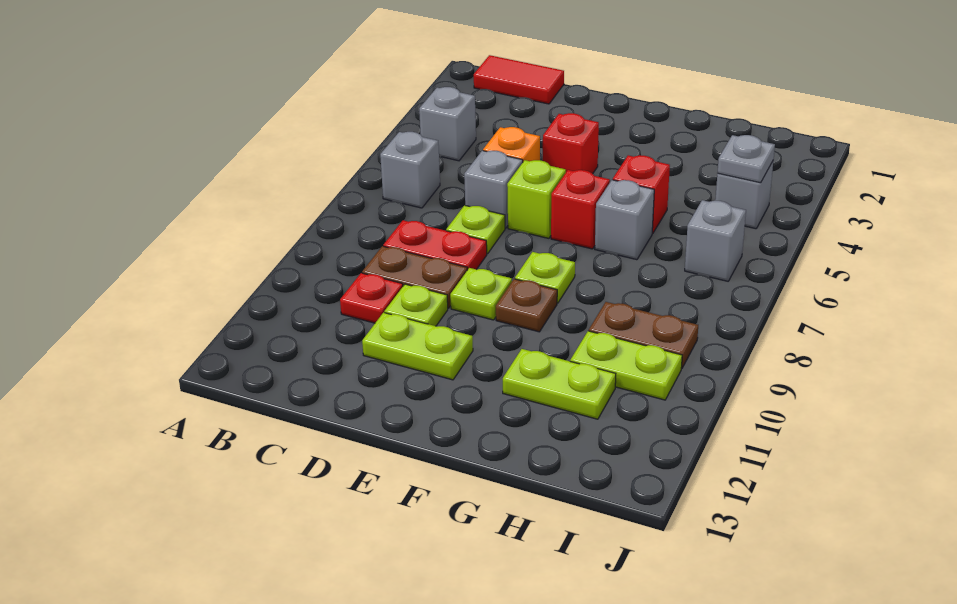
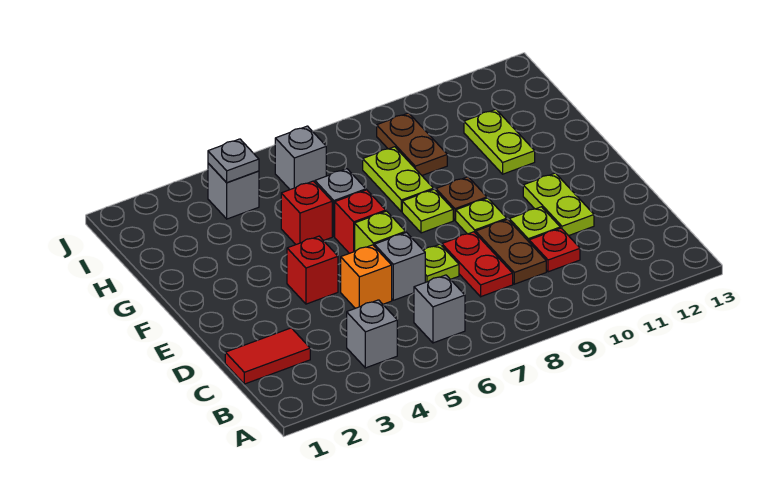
red 1x2 tile [474,55,564,104] -> red 1x2 tile turned to [225,328,310,384]
lime 1x2 plate [570,331,682,400] -> lime 1x2 plate moved to [363,147,433,212]

